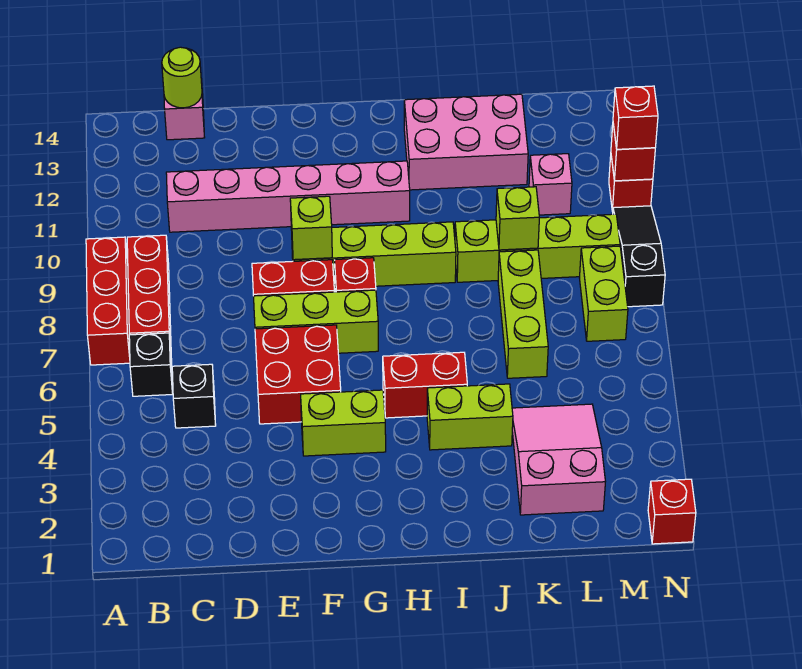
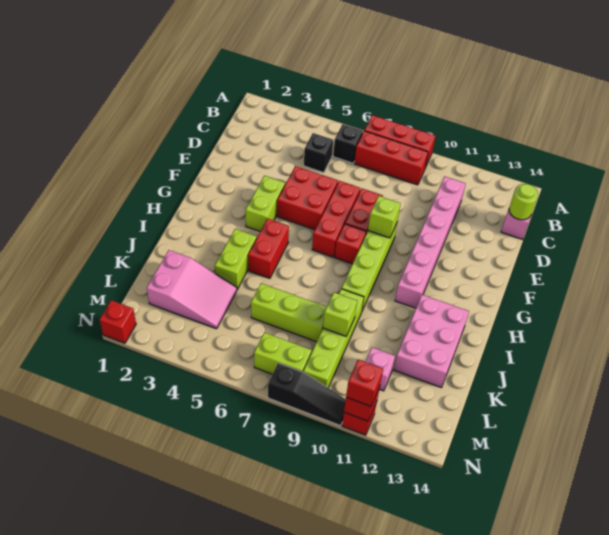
lime 1x3 brick [254,290,378,353] -> red 1x3 brick [312,181,360,257]

